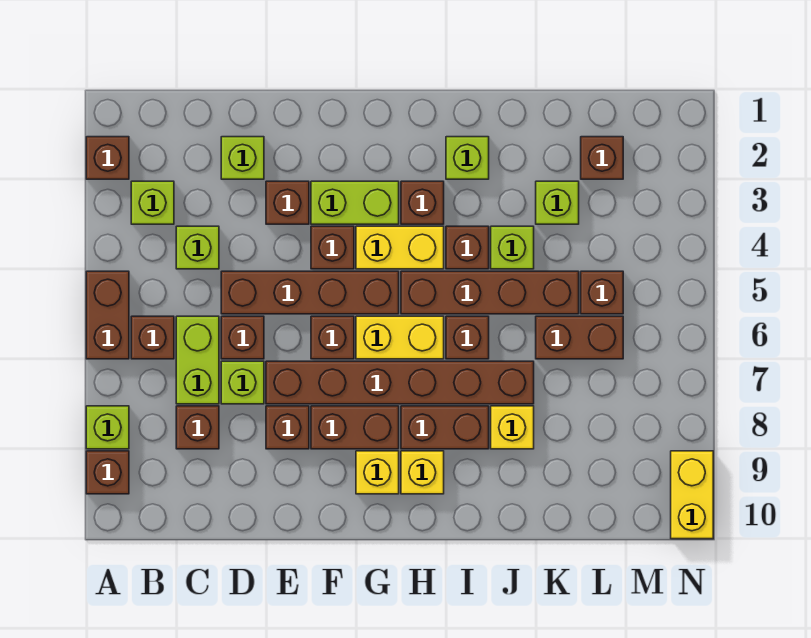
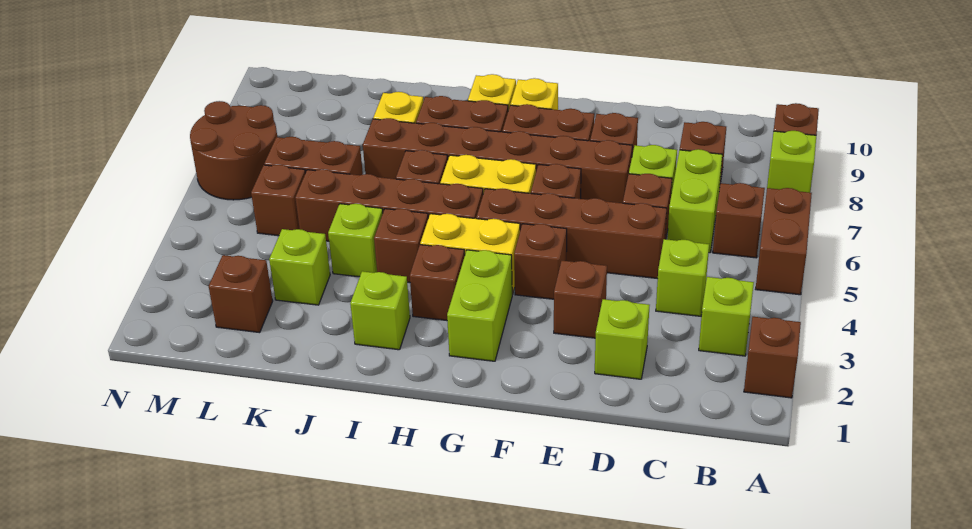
lime 1x2 brick [311,181,399,224] -> lime 1x2 brick turned to [447,250,512,361]
none -> brown 2x2 round brick [190,101,277,200]
yellow 1x2 brick [671,451,713,539] -> none

